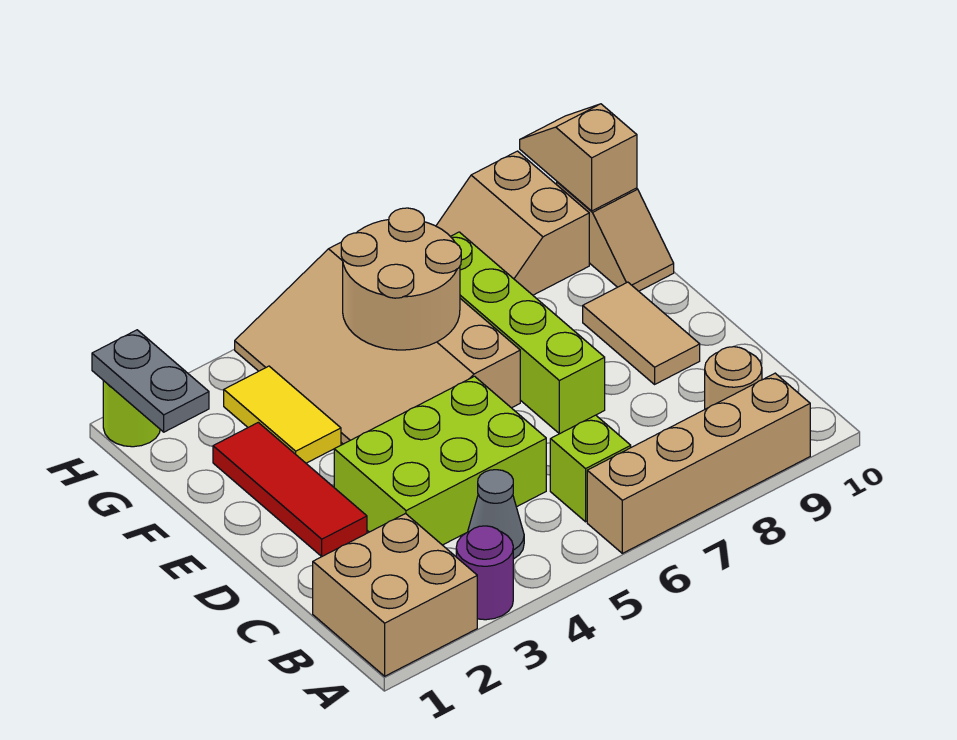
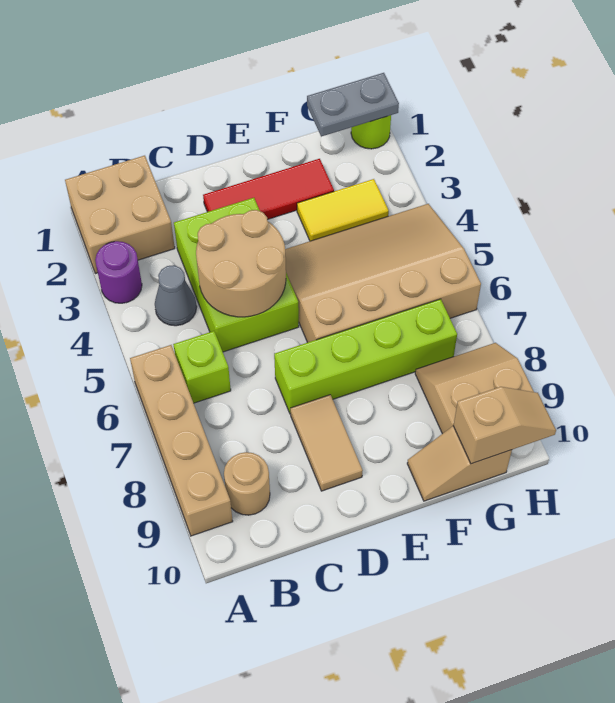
tan 1x2 tile [583,282,700,384] -> tan 1x2 tile turned to [290,395,363,491]
tan 2x2 round brick [341,208,461,350] -> tan 2x2 round brick moved to [196,210,286,317]

